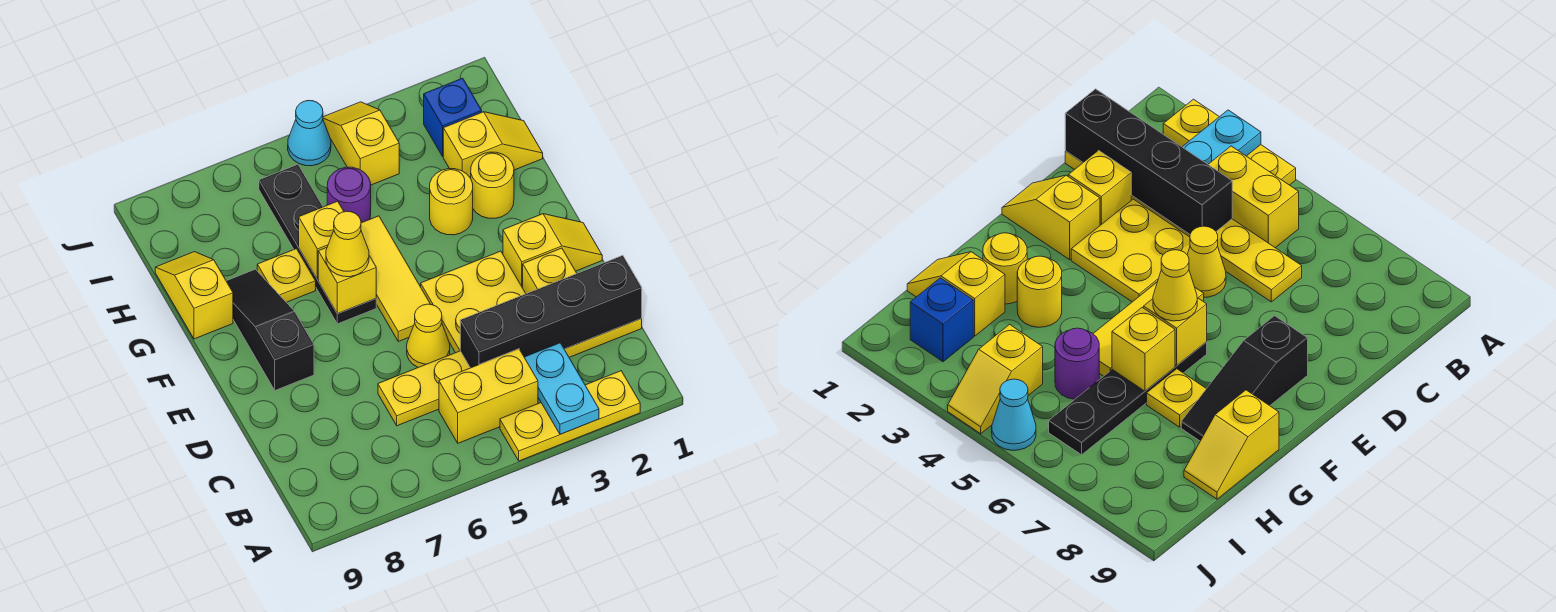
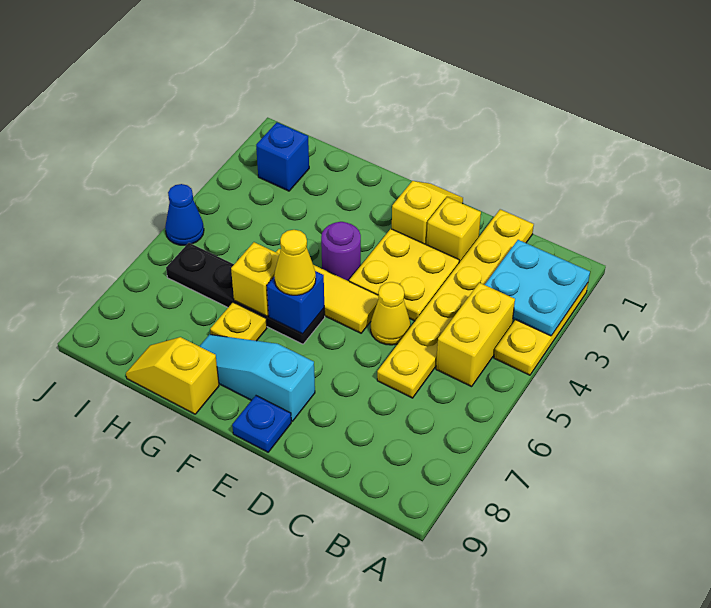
cyan 1x2 plate [524,343,599,434] -> cyan 2x2 plate [485,240,590,336]
black 1x4 brick [460,255,642,368] -> none
black 1x3 slope [227,269,314,390] -> cyan 1x3 slope [199,334,315,421]
none -> blue 1x1 plate [232,396,291,452]
yellow 1x1 brick [318,248,376,314] -> blue 1x1 brick [267,271,324,334]
yellow 1x1 round brick [471,152,514,218] -> none
yellow 1x1 round brick [430,169,473,235] -> none
yellow 1x2 slope [443,112,543,178] -> none
purple 1x1 round brick [327,167,371,223] -> purple 1x1 round brick moved to [321,222,361,281]
yellow 1x2 slope [323,102,399,185] -> none
cyan 1x1 cone [288,100,331,166] -> blue 1x1 cone [165,184,204,245]

